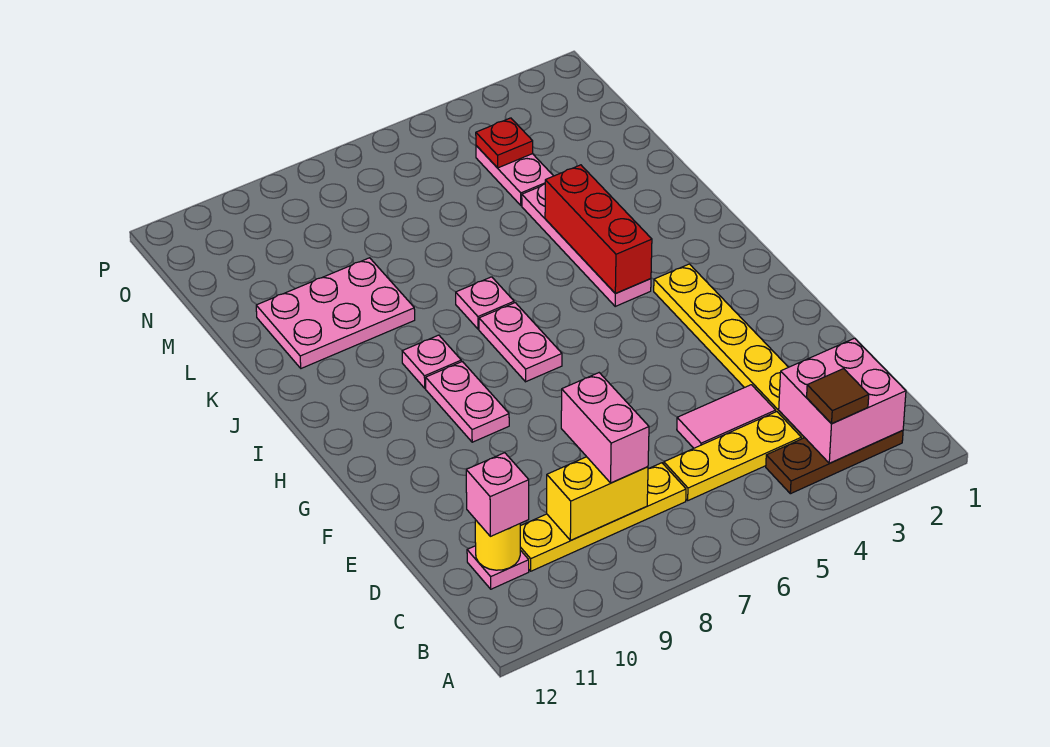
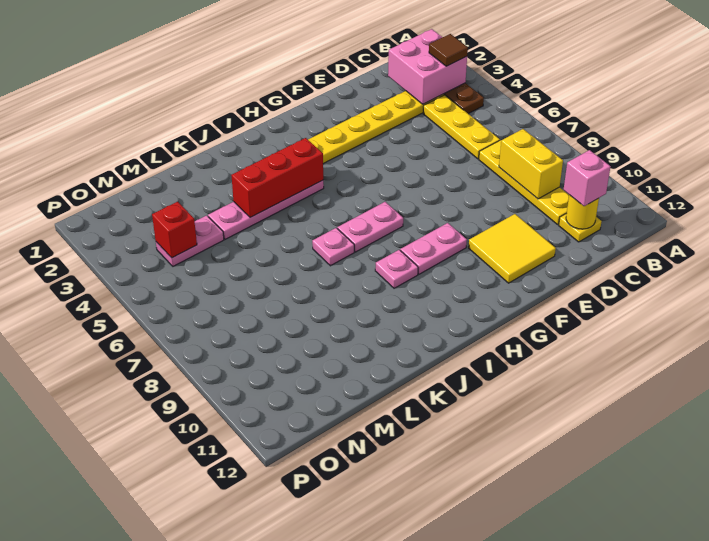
pink 1x2 brick [561,373,649,483] -> none
pink 1x1 plate [467,546,529,589] -> yellow 1x1 plate [559,213,601,242]
pink 1x2 tile [677,385,776,448] -> none
none -> yellow 2x2 tile [468,214,556,283]
pink 2x3 plate [256,258,415,368] -> none
red 1x1 plate [476,118,533,168] -> red 1x1 brick [152,202,197,258]

